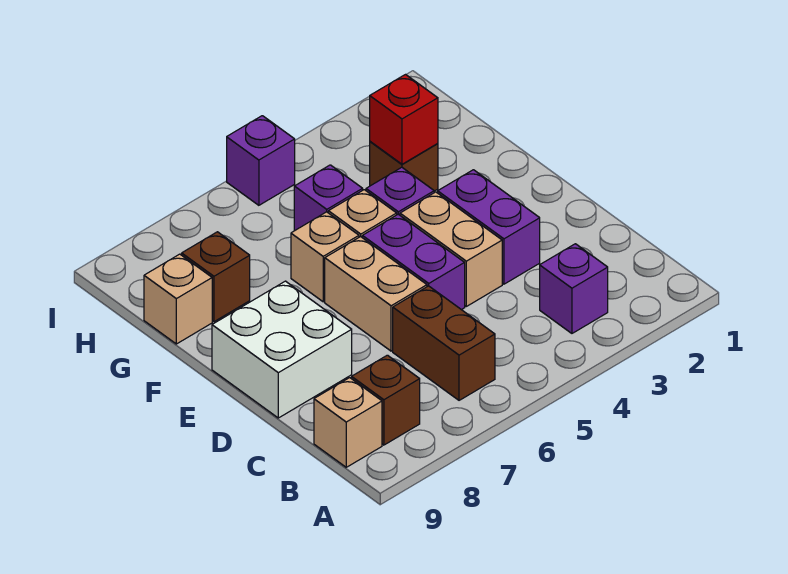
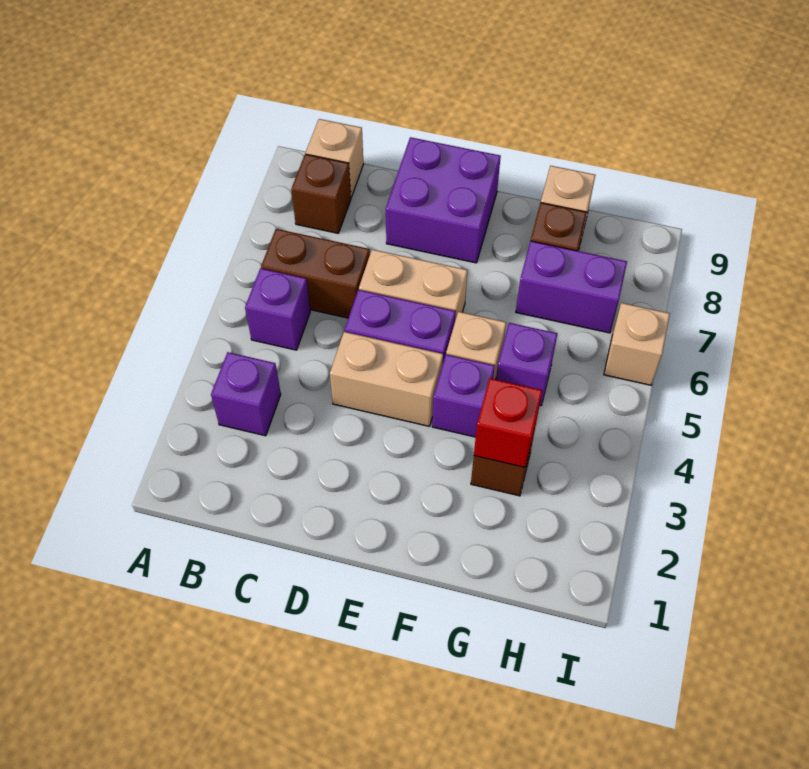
purple 1x2 brick [438,170,540,284] -> purple 1x2 brick moved to [516,241,627,333]
white 2x2 brick [212,281,352,418] -> purple 2x2 brick [386,137,501,263]
tan 1x1 brick [291,212,359,302] -> tan 1x1 brick moved to [604,303,670,385]
purple 1x1 brick [227,116,295,205] -> purple 1x1 brick moved to [245,268,310,350]

